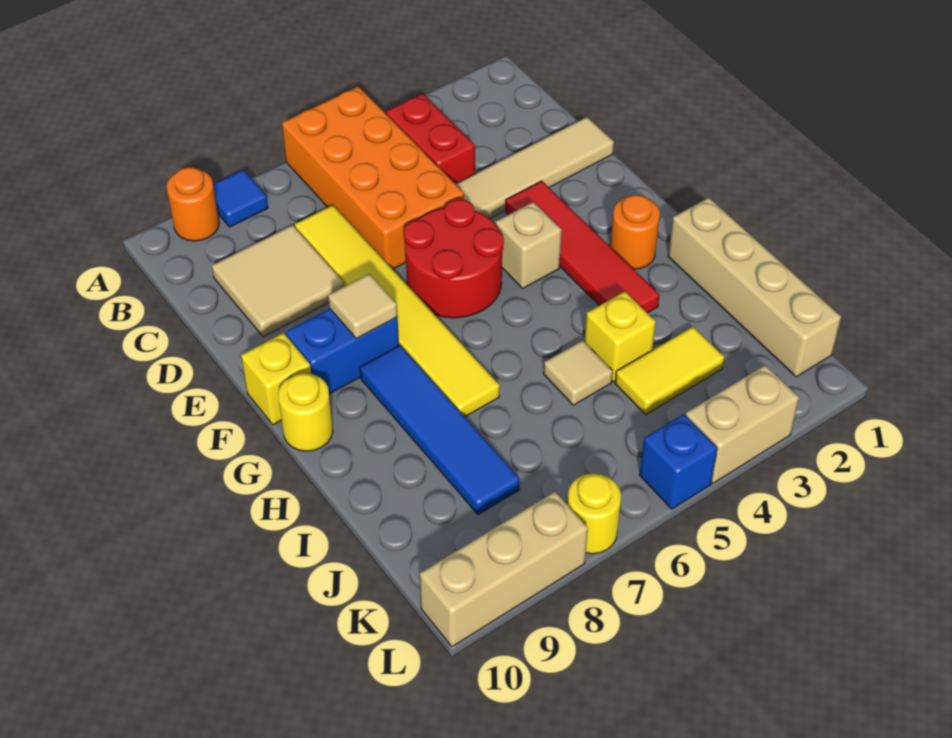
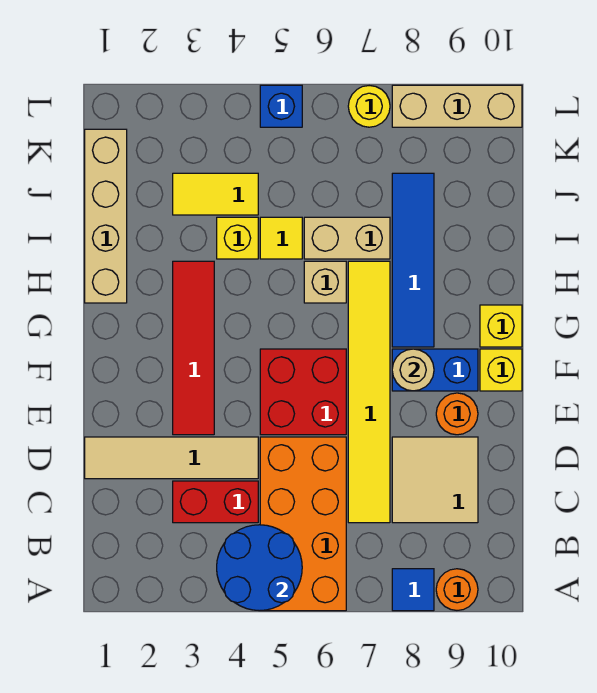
none -> blue 2x2 round brick [217,525,302,611]
red 1x2 brick [386,94,475,184] -> red 1x2 brick turned to [173,481,258,523]
red 2x2 round brick [404,199,504,318] -> red 2x2 brick [260,349,346,435]
tan 1x1 brick [496,202,562,288] -> tan 1x1 brick moved to [304,261,346,303]
tan 1x1 tile [328,274,397,339] -> tan 1x1 round brick [392,349,434,391]
orange 1x1 round brick [610,195,660,269] -> orange 1x1 round brick moved to [436,393,478,435]
yellow 1x1 round brick [278,373,333,451] -> yellow 1x1 brick [480,305,522,347]
tan 1x1 tile [544,340,613,405] -> yellow 1x1 tile [260,217,302,259]
tan 1x2 brick [686,365,799,483] -> tan 1x2 brick moved to [304,217,390,259]

